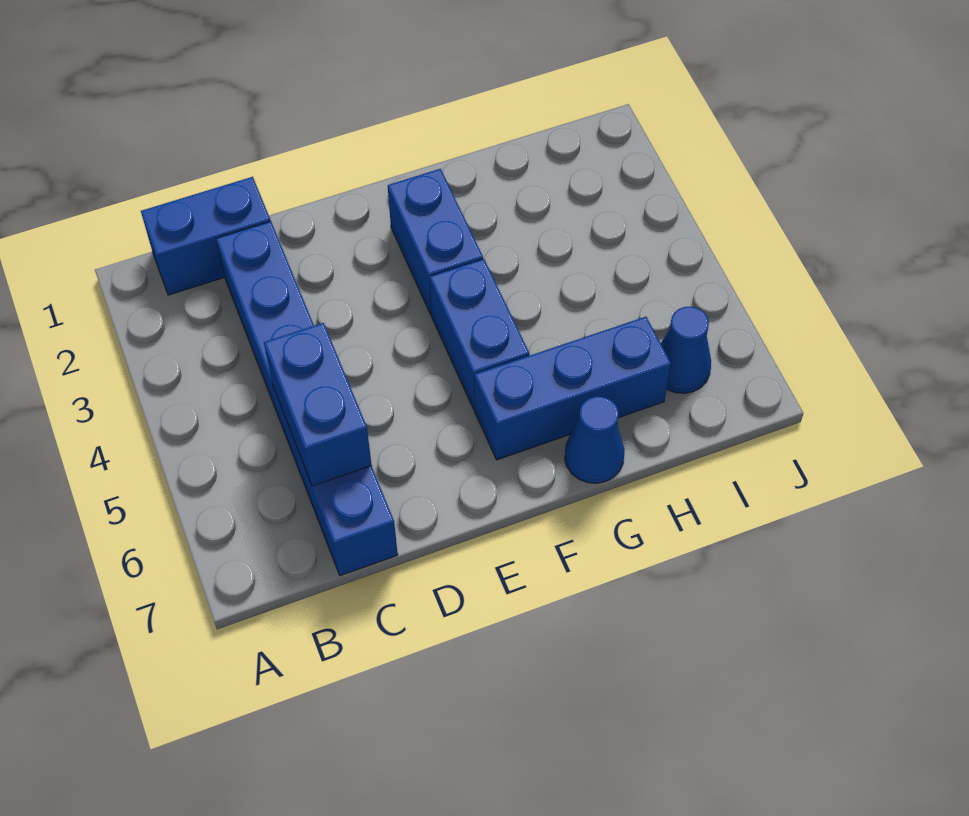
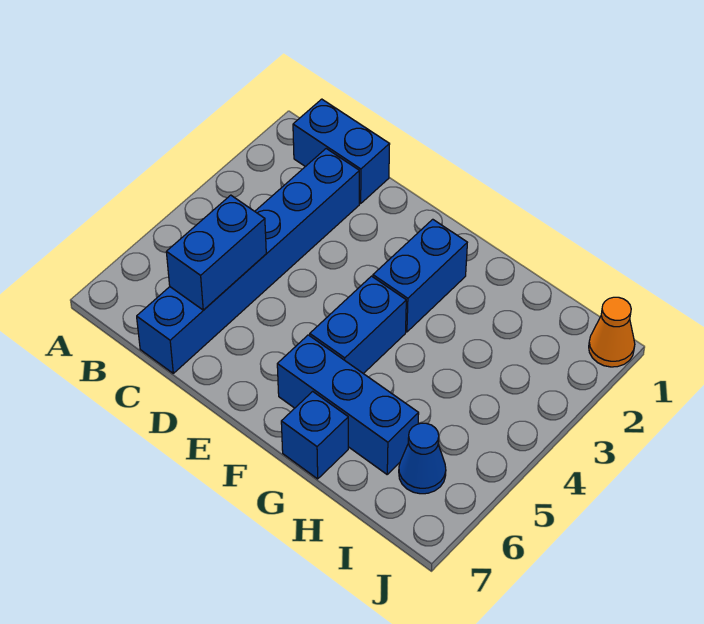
blue 1x1 cone [565,397,625,483] -> blue 1x1 brick [281,391,348,479]
none -> orange 1x1 cone [589,297,635,367]

